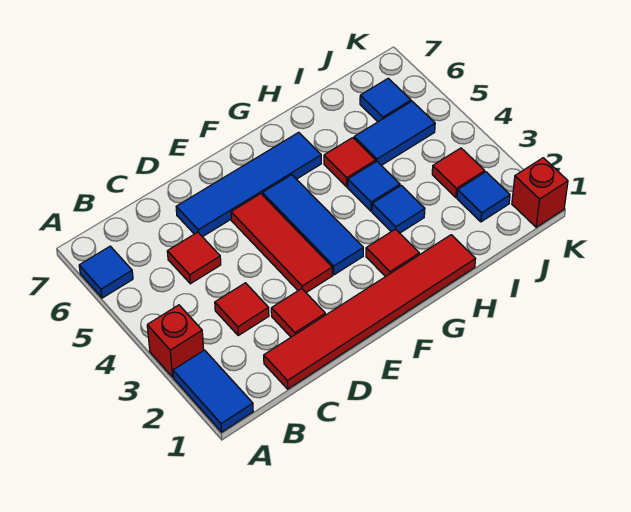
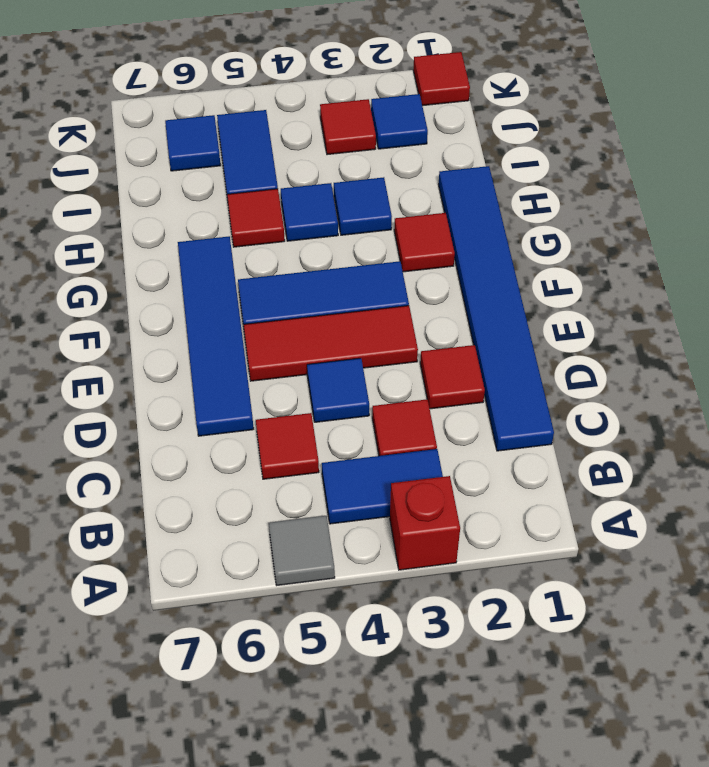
blue 1x2 tile [173,350,253,432] -> blue 1x2 tile moved to [322,449,443,524]
none -> grey 1x1 tile [269,516,335,585]
blue 1x1 tile [79,246,133,298] -> blue 1x1 tile moved to [307,358,369,422]
red 1x6 tile [264,235,475,389] -> blue 1x6 tile [439,166,554,451]
red 1x1 brick [512,158,568,227] -> red 1x1 tile [413,52,470,106]

